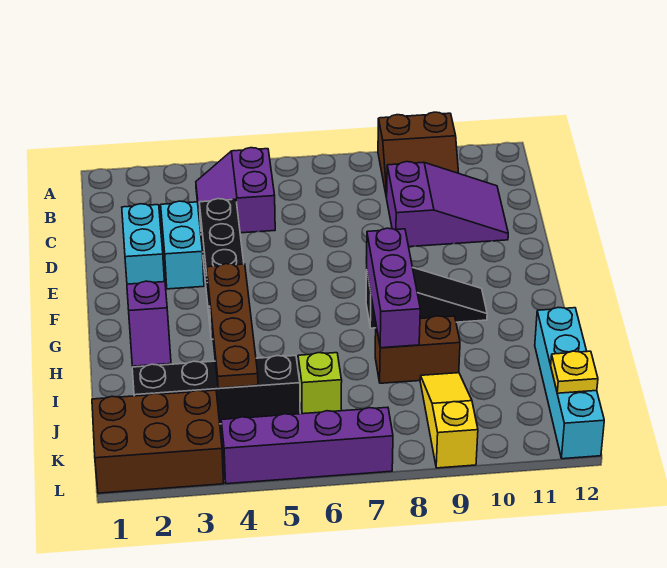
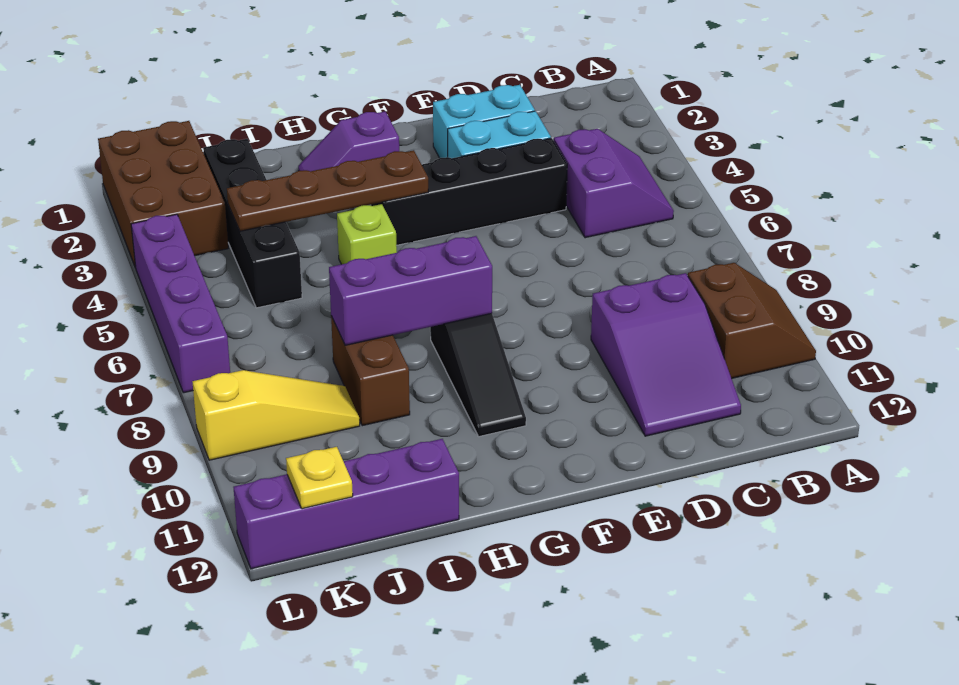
brown 2x2 slope [378,112,459,198] -> brown 2x2 slope turned to [688,263,816,378]
purple 2x2 slope [196,148,275,233] -> purple 2x2 slope turned to [554,129,674,238]
cyan 1x4 brick [535,307,604,459] -> purple 1x4 brick [234,439,459,569]
lime 1x1 brick [298,353,342,414] -> lime 1x1 brick moved to [337,204,397,264]

